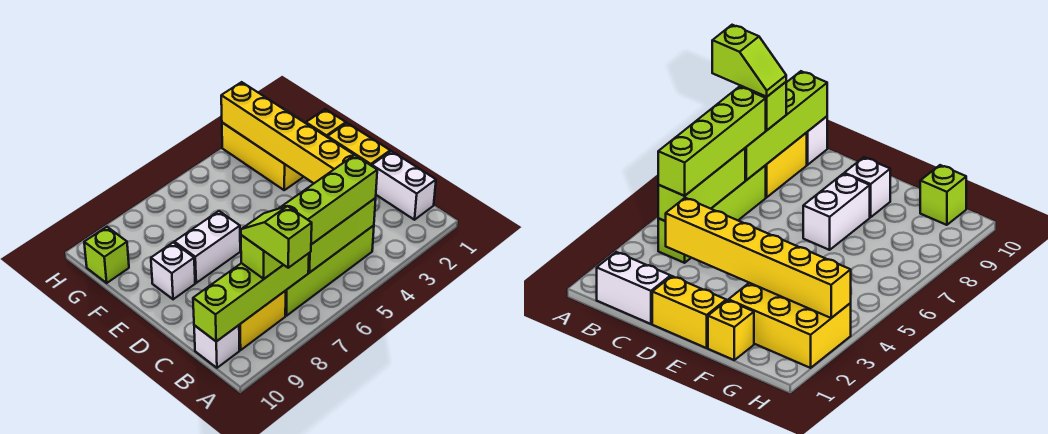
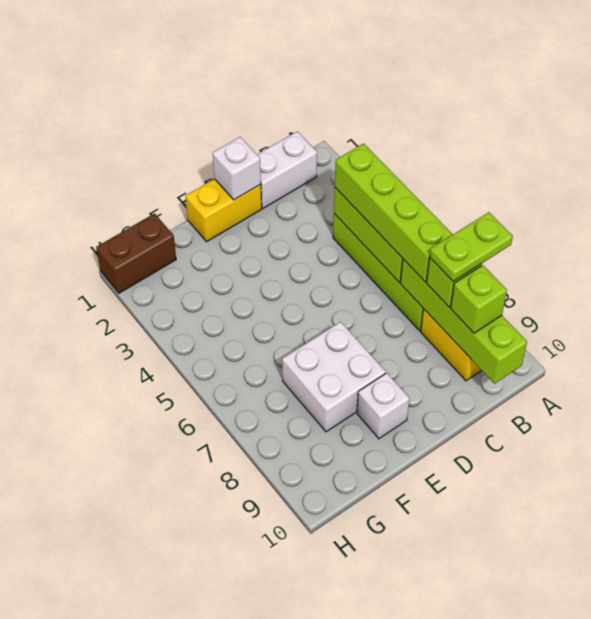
lime 1x2 slope [241,206,312,268] -> lime 1x2 plate [430,212,513,282]
white 1x1 brick [194,325,239,368] -> white 1x1 brick moved to [213,137,261,200]
yellow 1x6 brick [221,82,354,183] -> none
white 1x2 brick [174,211,240,283] -> white 2x2 brick [282,322,386,432]
yellow 1x1 brick [306,109,346,137] -> none
yellow 2x3 brick [222,123,303,190] -> none
none -> brown 1x2 brick [96,213,176,293]
lime 1x1 brick [84,227,129,283] -> lime 1x1 brick moved to [451,265,507,333]

